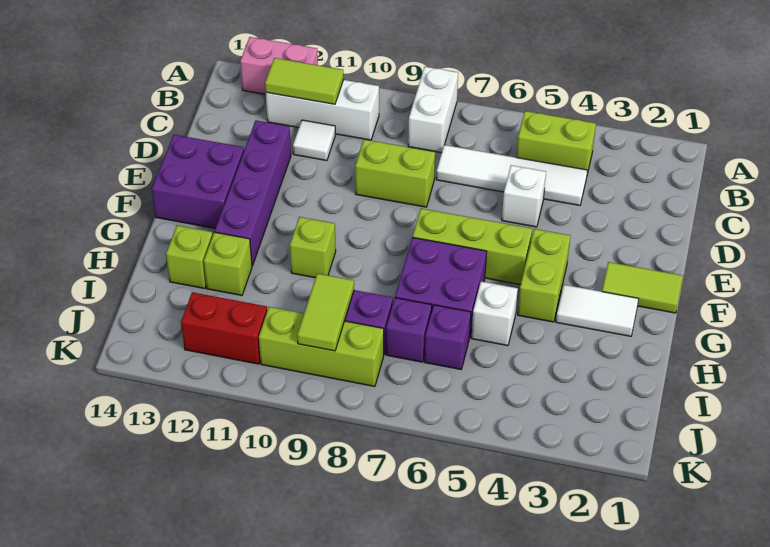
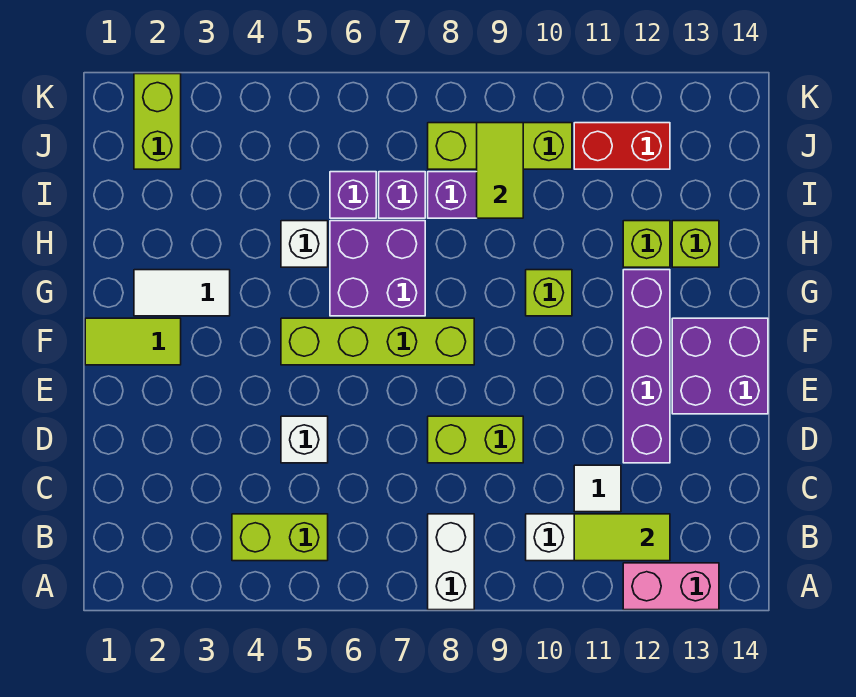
white 1x4 tile [436,145,587,205] -> none
lime 1x2 brick [518,229,570,322] -> lime 1x2 brick moved to [134,74,181,169]
lime 1x3 brick [413,208,532,285] -> lime 1x4 brick [281,318,474,365]

